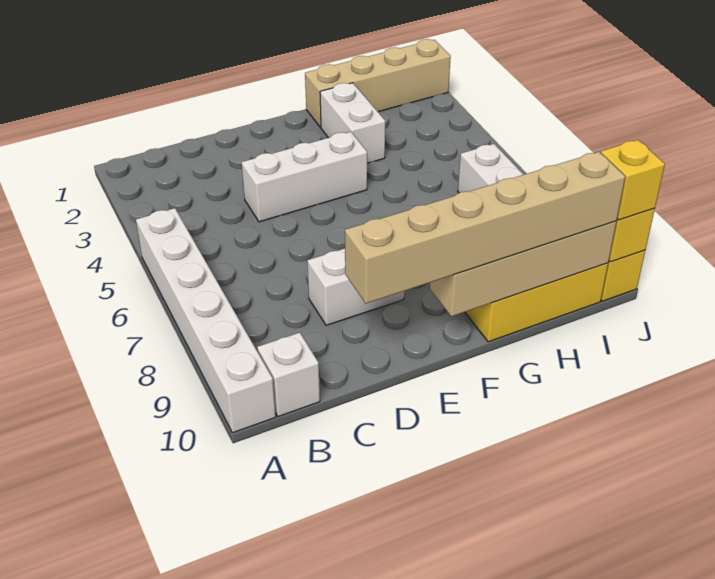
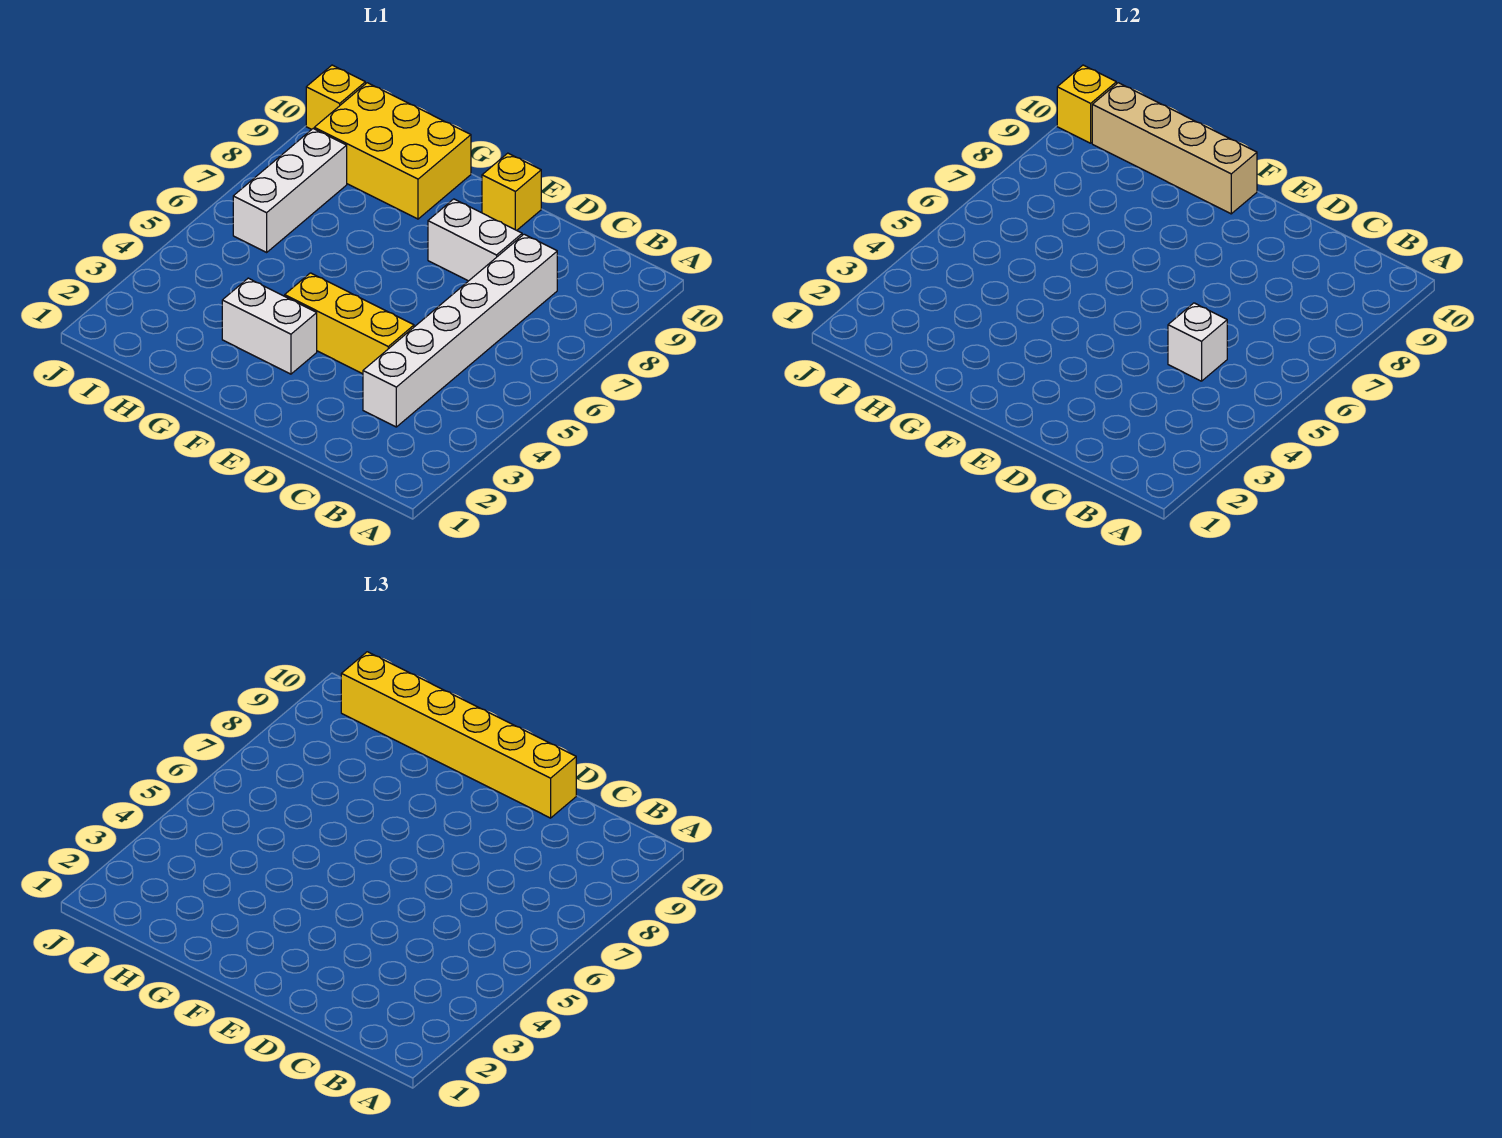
white 1x6 brick [136,208,276,433] -> white 1x6 brick moved to [363,234,557,427]
white 1x1 brick [257,333,320,417] -> white 1x1 brick moved to [1168,303,1227,381]
white 1x3 brick [242,132,367,222] -> yellow 1x3 brick [285,273,414,374]
tan 1x6 brick [345,152,625,303] -> yellow 1x6 brick [341,652,576,818]
tan 1x4 brick [305,39,451,127] -> none
white 1x2 brick [320,83,385,163] -> white 1x2 brick turned to [222,278,317,374]
yellow 1x1 brick [601,140,665,220] -> yellow 1x1 brick moved to [482,153,541,230]

